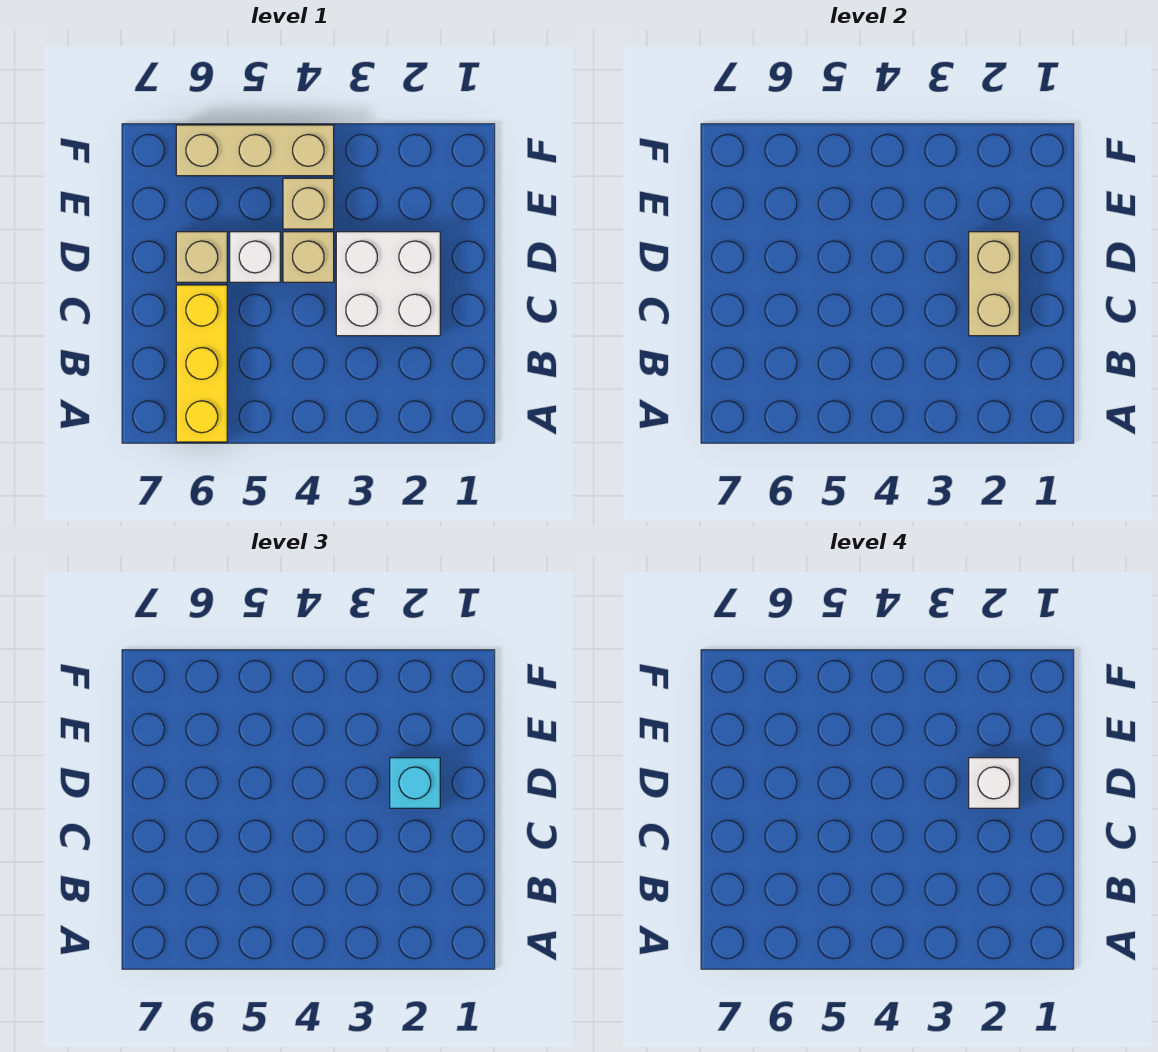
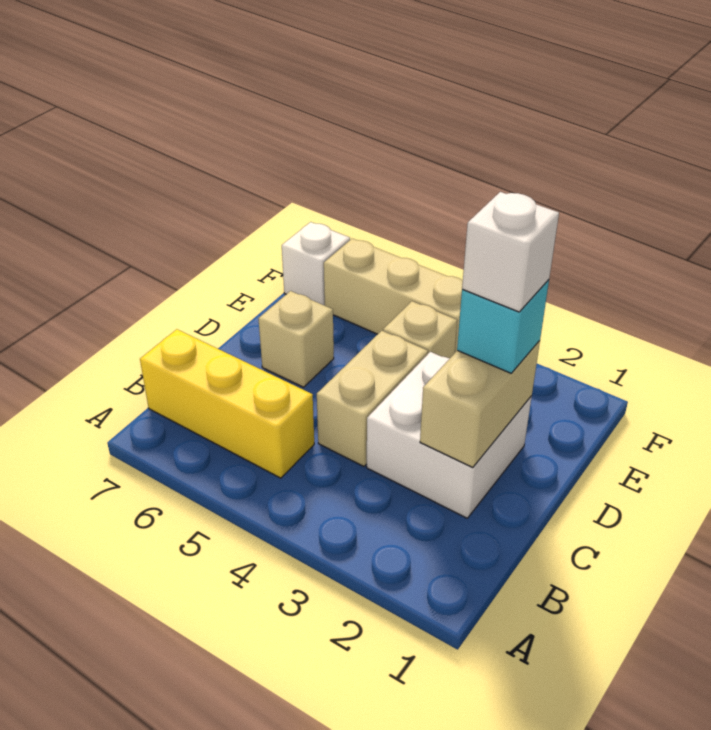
yellow 1x3 brick [176,285,227,442] -> yellow 1x3 brick turned to [140,329,314,478]
tan 1x1 brick [283,232,334,282] -> tan 1x2 brick [317,331,428,466]
white 1x1 brick [230,232,280,282] -> white 1x1 brick moved to [282,222,350,305]

